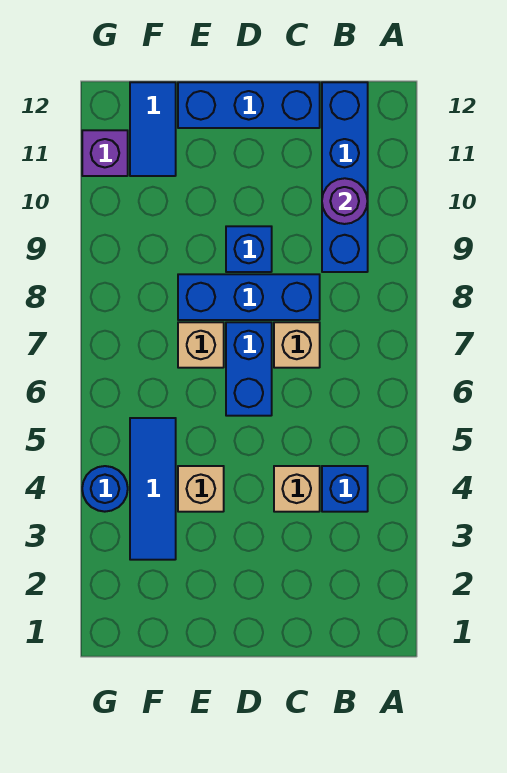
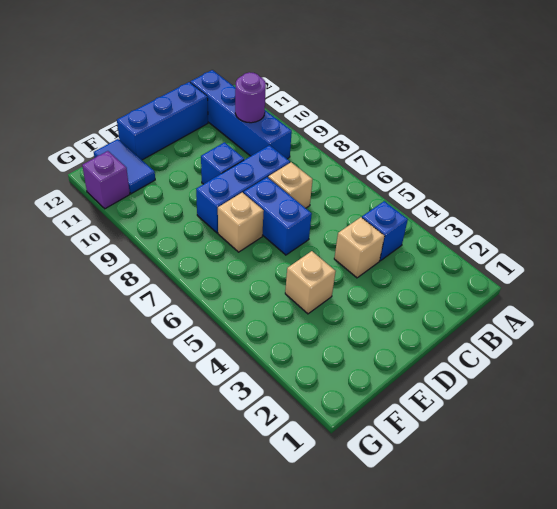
blue 1x3 tile [130,418,176,560] -> none
blue 1x1 round brick [82,466,128,512] -> none

